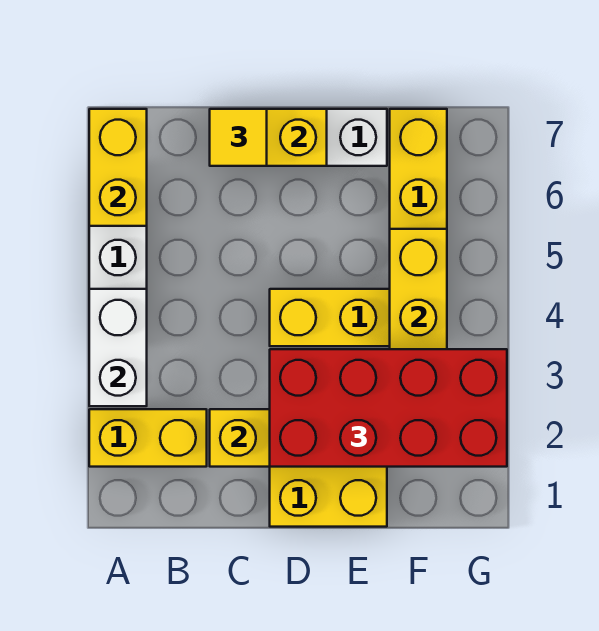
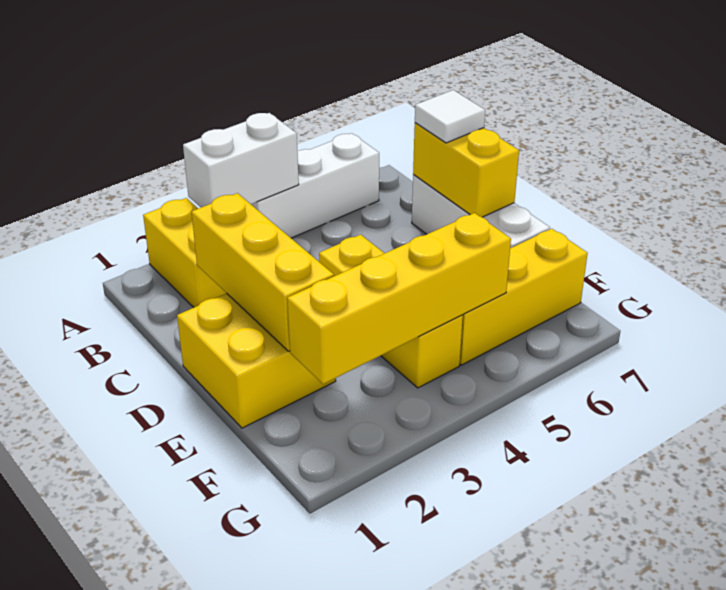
yellow 1x2 brick [89,109,147,226] -> none
yellow 1x1 tile [210,109,267,166] -> white 1x1 tile [415,90,485,143]
red 2x4 brick [270,349,507,467] -> none

